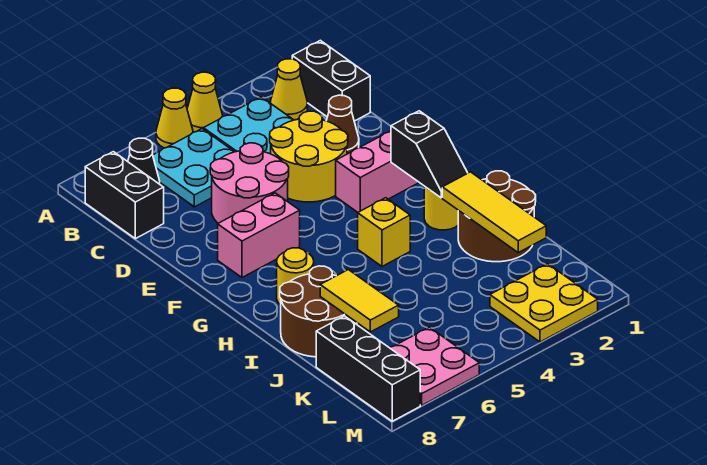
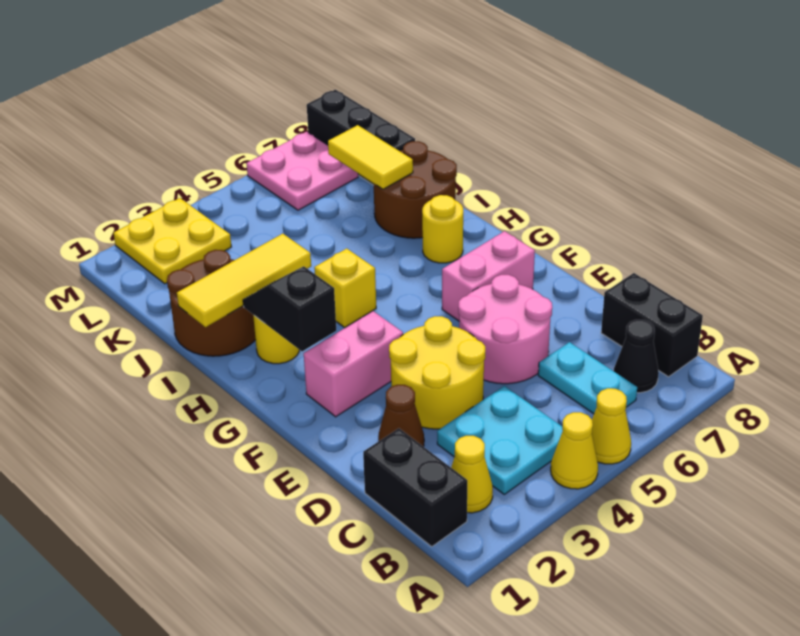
cyan 2x2 plate [153,129,234,207] -> cyan 1x2 plate [538,342,637,414]
yellow 1x3 tile [442,172,546,252] -> yellow 1x3 tile turned to [177,234,311,327]

